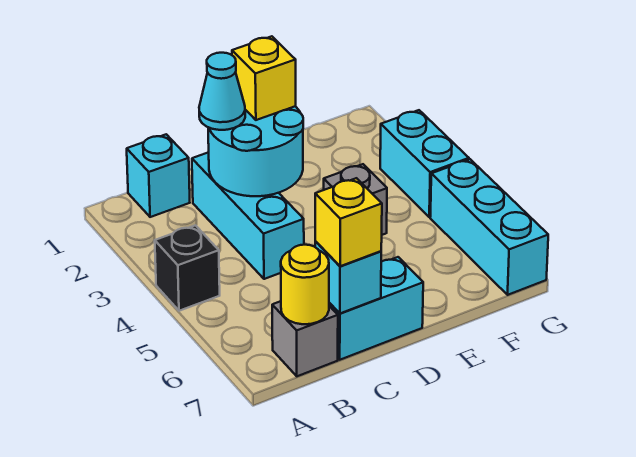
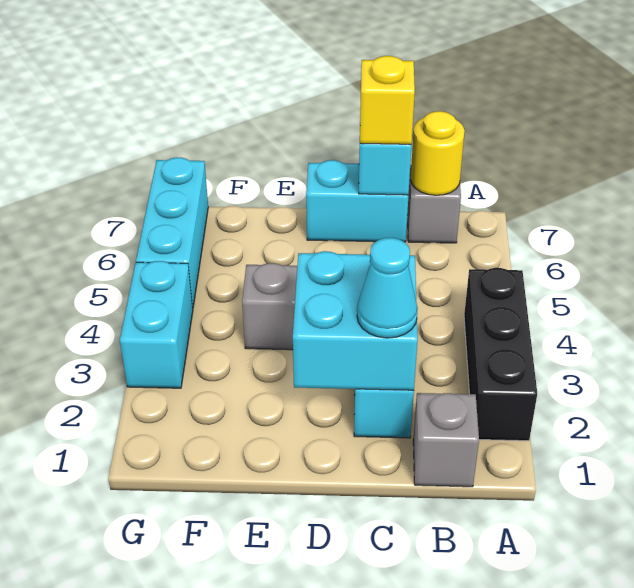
black 1x1 brick [155,225,220,311] -> black 1x3 brick [464,268,537,441]
cyan 1x1 brick [127,134,190,217] -> grey 1x1 brick [413,393,479,487]
cyan 2x2 round brick [208,106,303,196] -> cyan 2x2 brick [293,251,418,390]
yellow 1x1 brick [232,36,296,120] -> none

